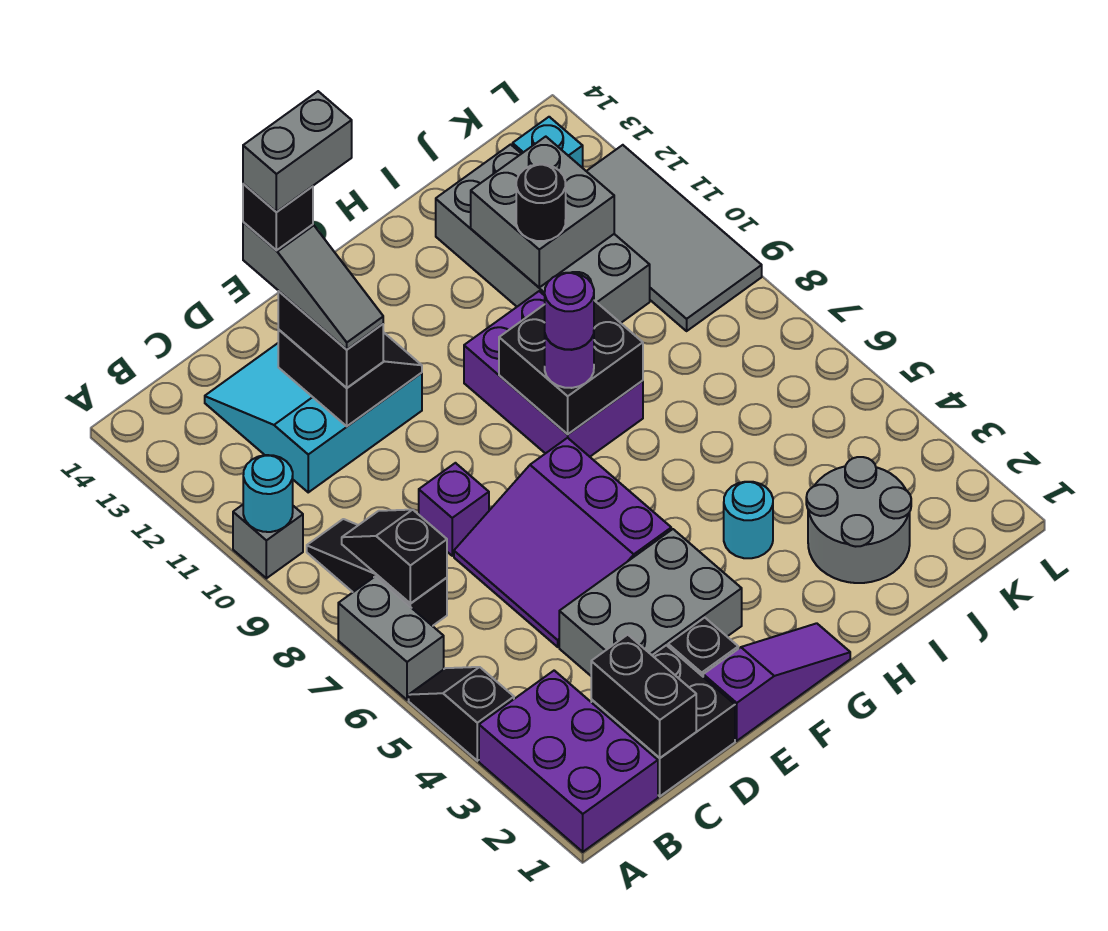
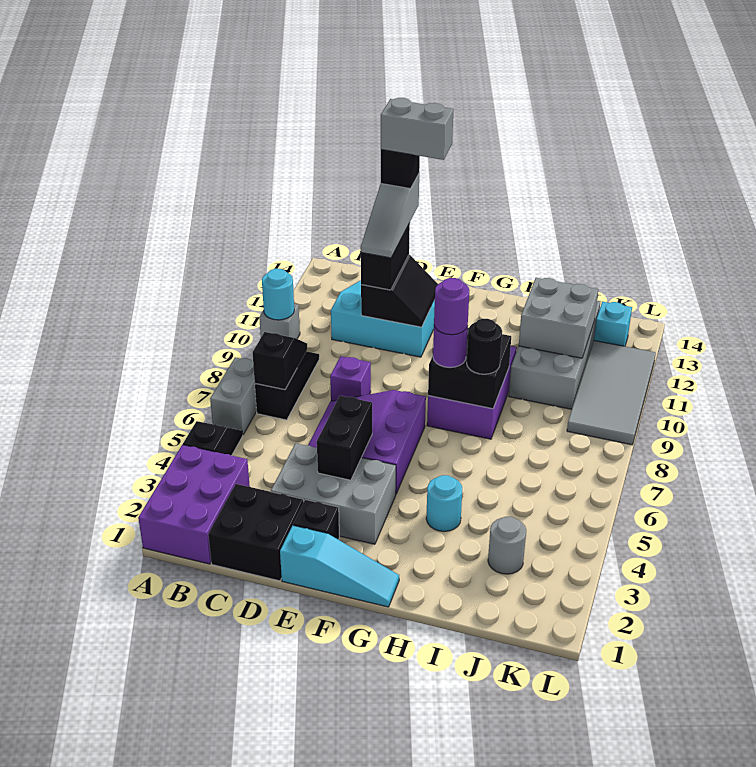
black 1x2 brick [591,635,696,758] -> black 1x2 brick moved to [317,396,372,480]
purple 1x3 slope [703,623,850,741] -> cyan 1x3 slope [280,526,399,607]
grey 2x2 round brick [806,457,911,583] -> grey 1x1 round brick [488,517,526,574]
black 1x1 round brick [516,164,566,241] -> black 1x1 round brick moved to [467,319,502,374]

